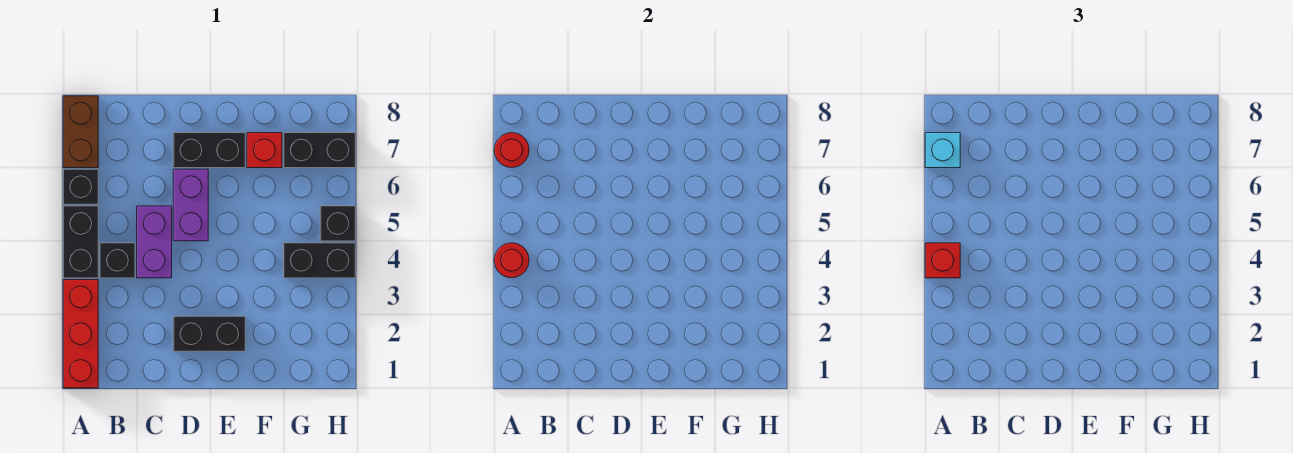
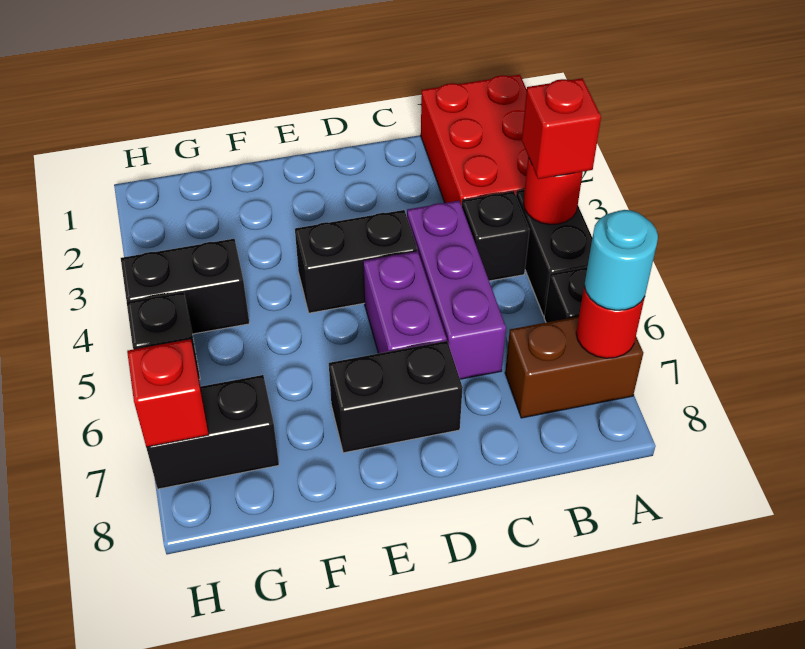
red 1x3 brick [63,280,98,388] -> red 2x3 brick [421,75,528,206]
brown 1x2 brick [63,96,98,168] -> brown 1x2 brick turned to [505,317,643,418]
cyan 1x1 brick [925,133,960,168] -> cyan 1x1 round brick [584,210,658,310]
purple 1x2 brick [137,206,172,278] -> purple 1x3 brick [407,201,506,379]
black 1x2 brick [173,316,245,351] -> black 1x2 brick moved to [295,210,417,313]
red 1x1 brick [247,133,282,168] -> red 1x1 brick moved to [127,339,209,447]

